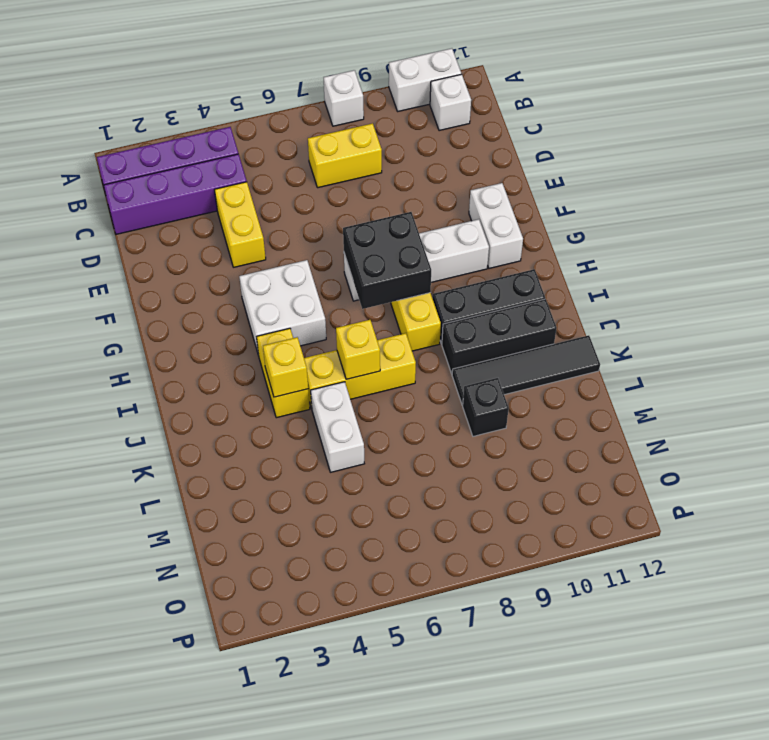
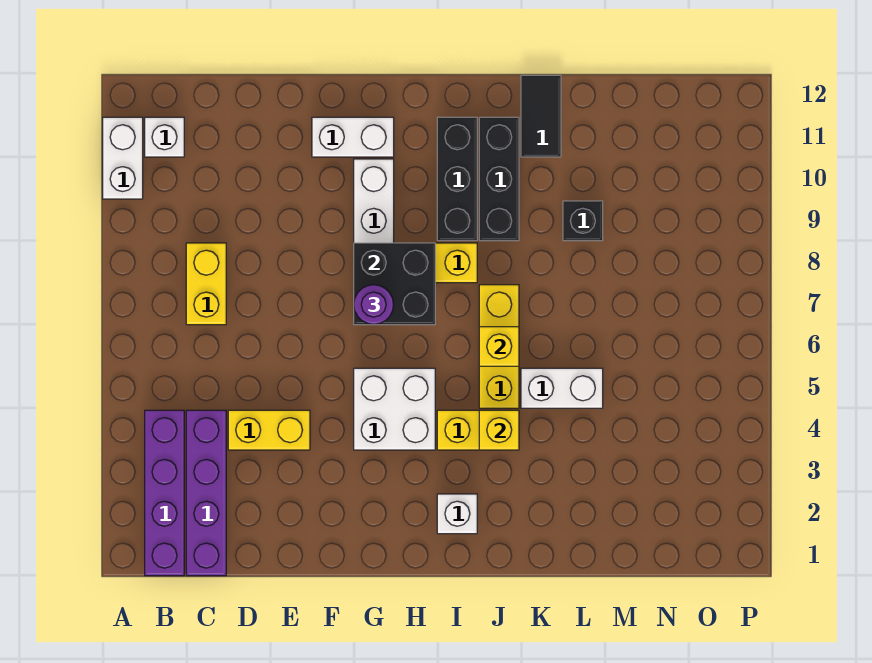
white 1x1 brick [324,70,364,126] -> white 1x1 brick moved to [437,494,477,534]
none -> purple 1x1 round brick [354,285,394,324]
black 1x4 tile [452,335,600,405] -> black 1x2 tile [521,75,561,157]

